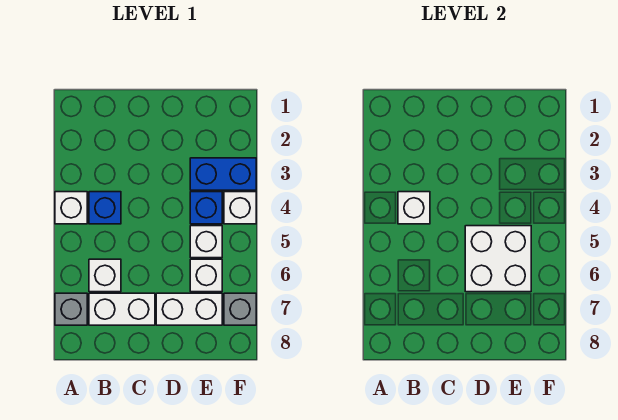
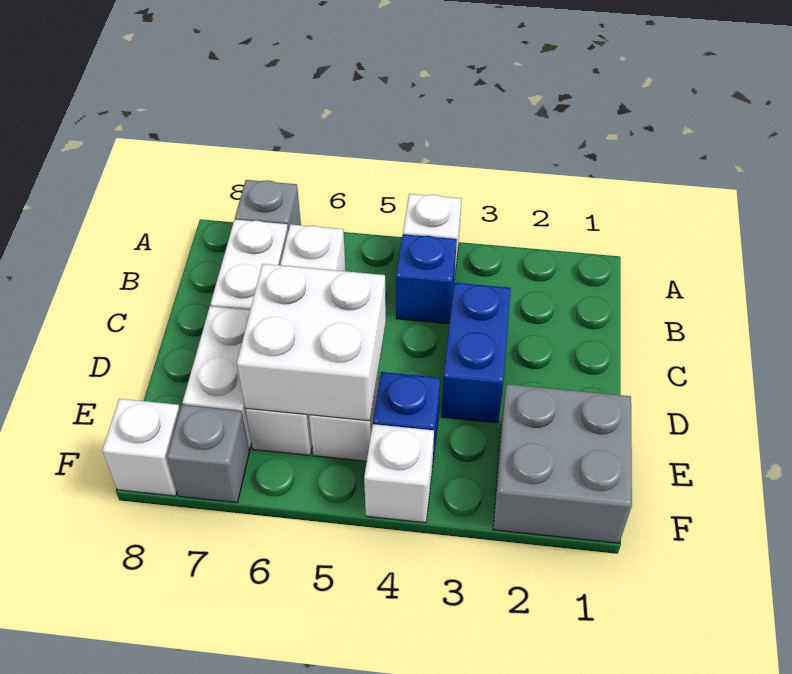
white 1x1 brick [398,192,430,224] -> white 1x1 brick moved to [102,399,180,496]
none -> grey 2x2 brick [493,384,632,543]
blue 1x2 brick [190,158,256,190] -> blue 1x2 brick moved to [441,283,511,423]

